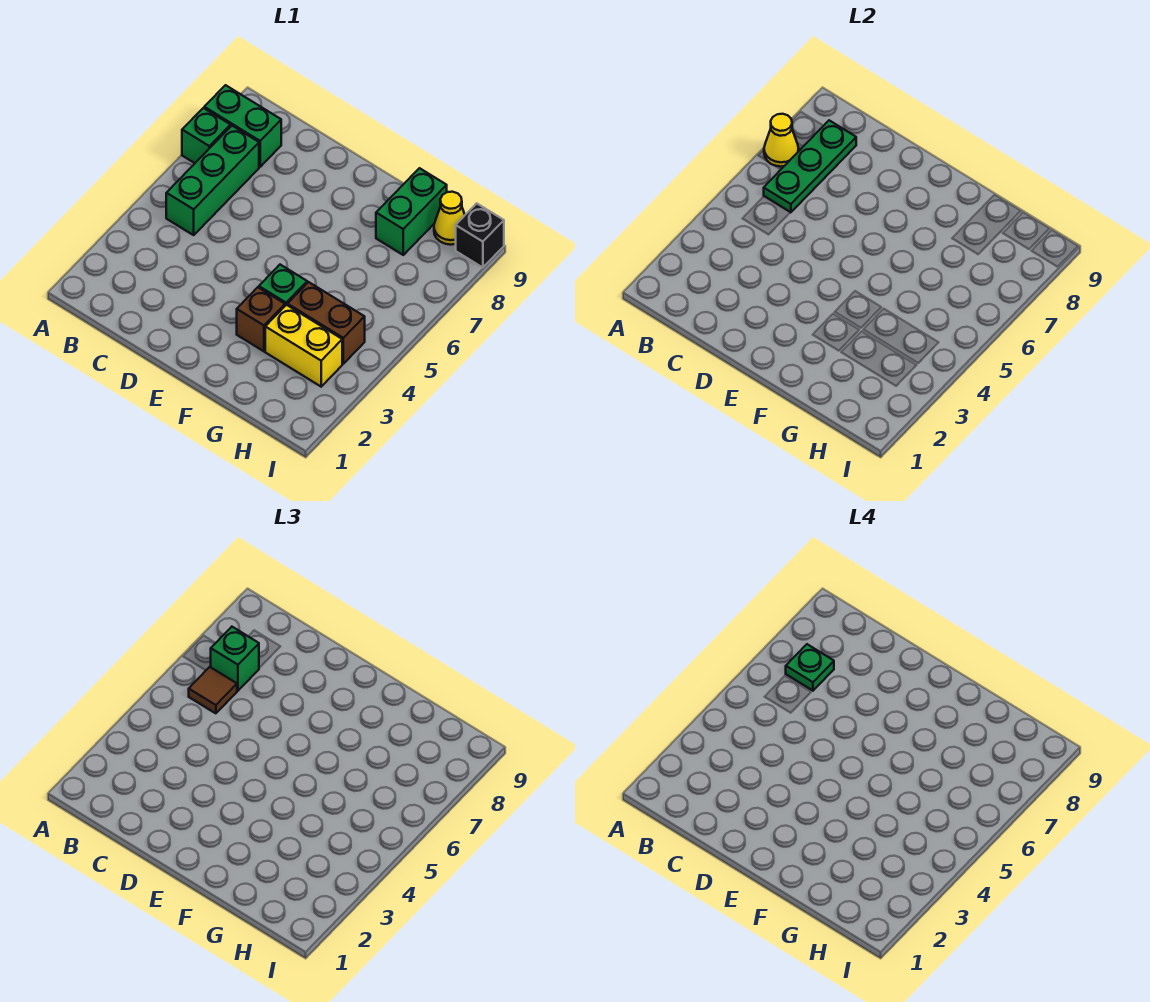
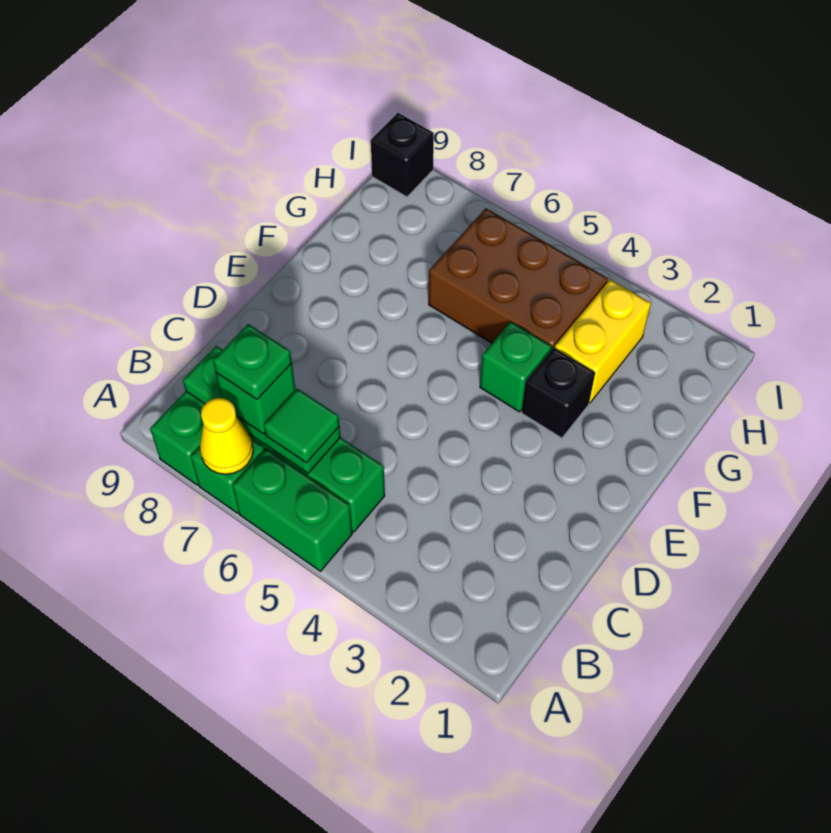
brown 1x1 tile [189,667,237,713] -> green 1x1 tile [264,389,339,463]
brown 1x1 brick [237,287,285,351] -> black 1x1 brick [522,348,595,438]
brown 1x2 brick [288,282,365,364] -> brown 2x3 brick [429,208,608,350]
green 1x2 brick [376,168,447,255] -> green 1x2 brick moved to [232,449,352,571]
yellow 1x1 cone [434,192,465,245] -> none

